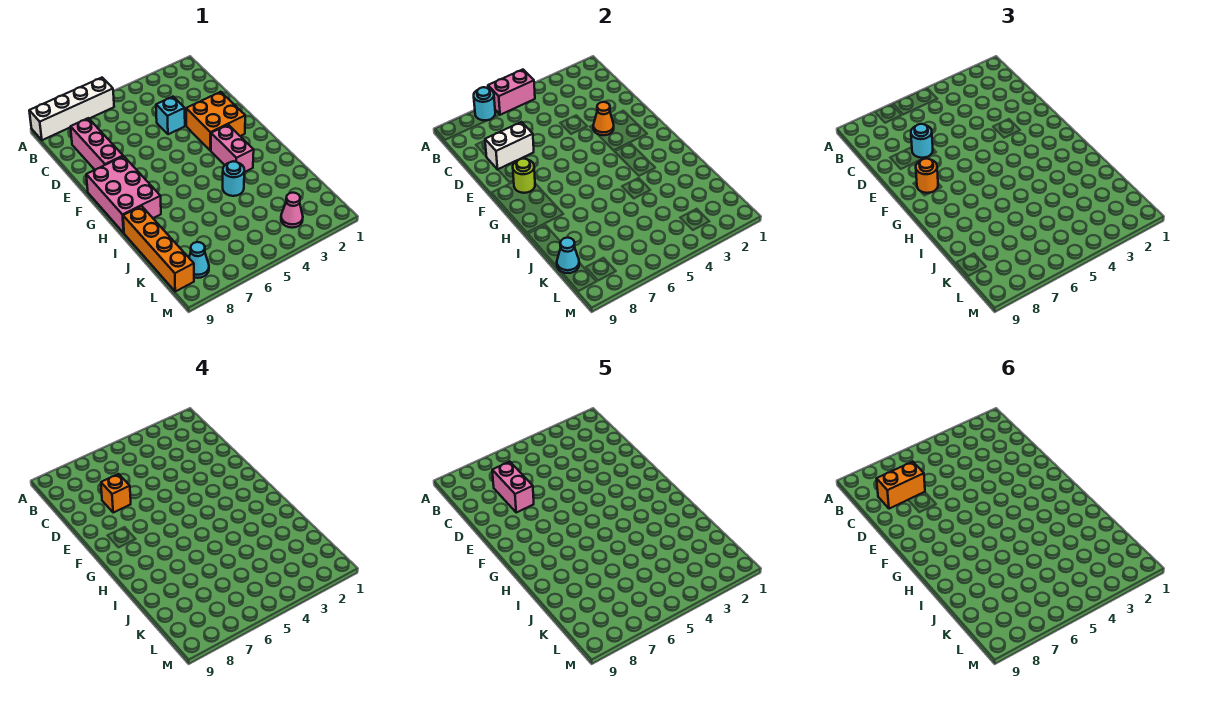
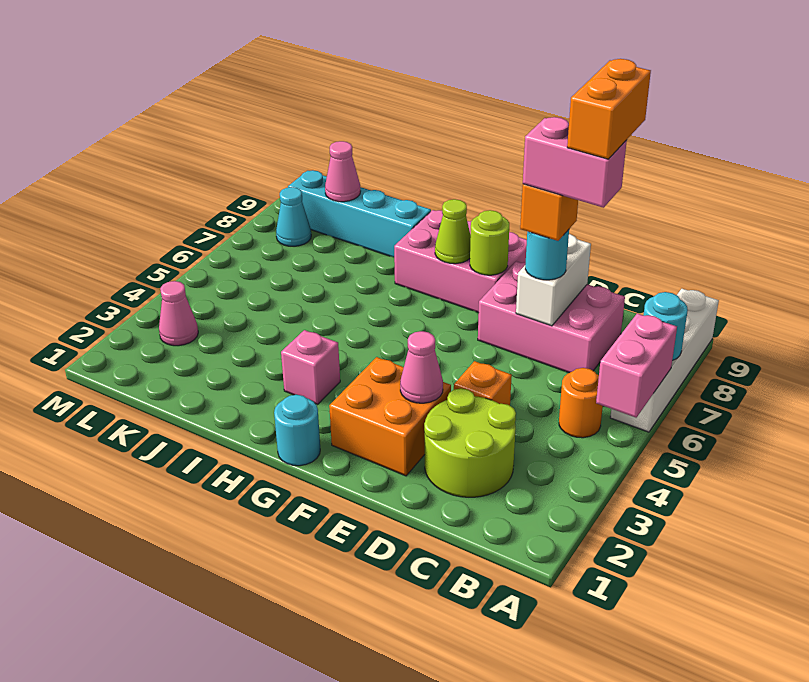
none -> lime 2x2 round brick [424,389,516,497]
pink 1x3 brick [71,118,123,170] -> pink 2x3 brick [478,261,625,373]
cyan 1x1 brick [156,97,185,134] -> orange 1x1 brick [454,361,512,406]
orange 1x1 cone [593,102,614,135] -> pink 1x1 cone [400,331,443,403]
orange 1x1 round brick [916,159,938,193] -> orange 1x1 round brick moved to [559,368,603,438]
pink 1x2 brick [211,125,254,172] -> pink 1x1 brick [281,330,340,404]
none -> lime 1x1 cone [435,199,471,264]
cyan 1x1 round brick [223,161,244,196] -> cyan 1x1 round brick moved to [274,395,320,466]
orange 1x4 brick [123,206,194,291] -> cyan 1x4 brick [288,170,431,257]
cyan 1x1 cone [557,238,579,273] -> pink 1x1 cone [325,141,360,202]

